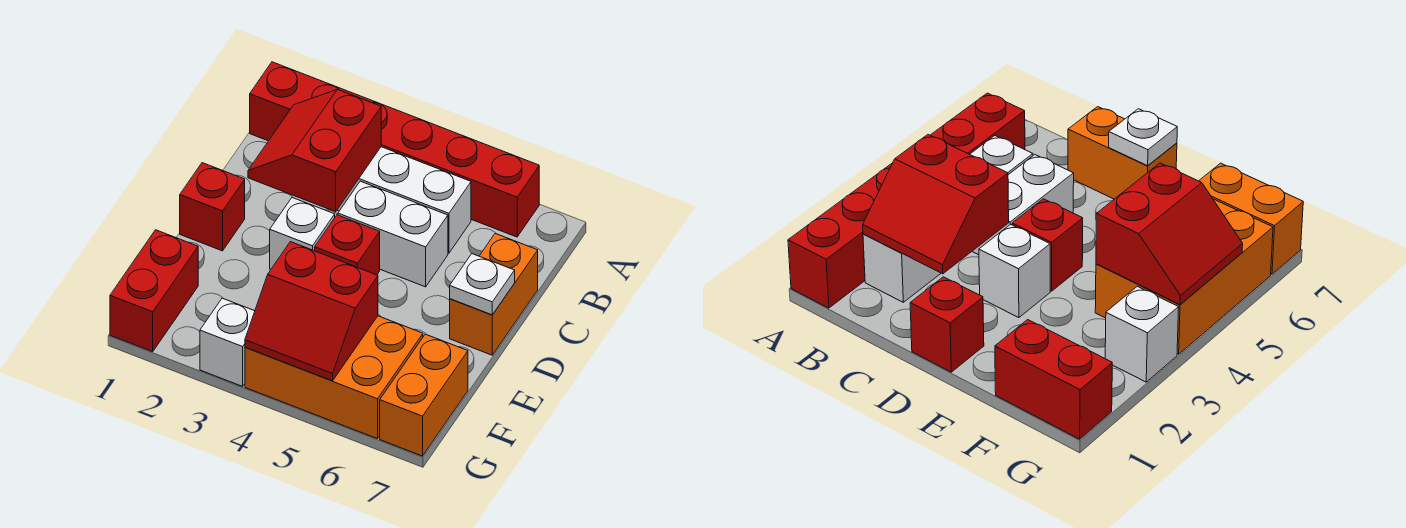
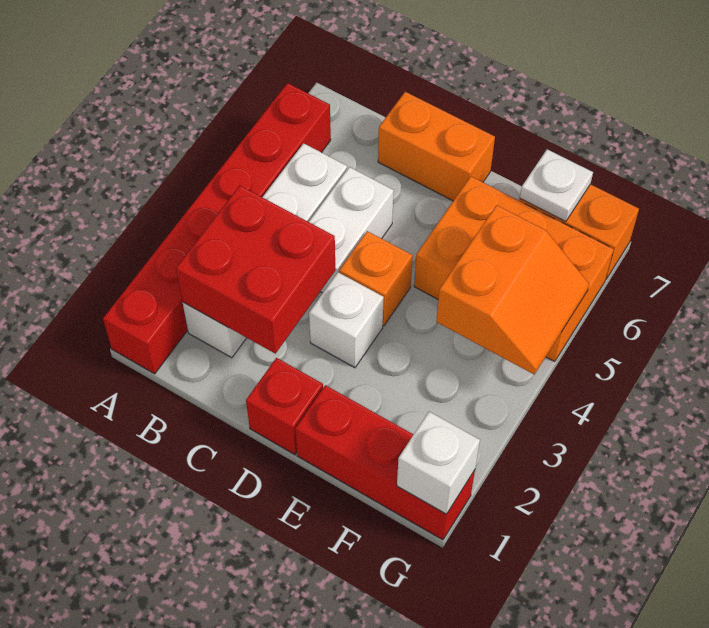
red 2x2 slope [248,89,381,212] -> red 2x2 brick [176,186,335,354]
red 1x1 brick [315,215,380,275] -> orange 1x1 brick [339,231,413,326]
white 1x1 plate [450,254,515,315] -> white 1x1 plate moved to [520,149,593,221]
red 1x2 brick [110,230,198,352] -> red 1x3 brick [295,385,475,540]
orange 2x3 brick [245,316,423,439] -> orange 2x3 brick turned to [414,176,614,362]
red 2x2 slope [245,242,378,381] -> orange 2x2 slope [436,205,589,375]
white 1x1 brick [200,298,255,386] -> white 1x1 brick moved to [397,412,480,514]

